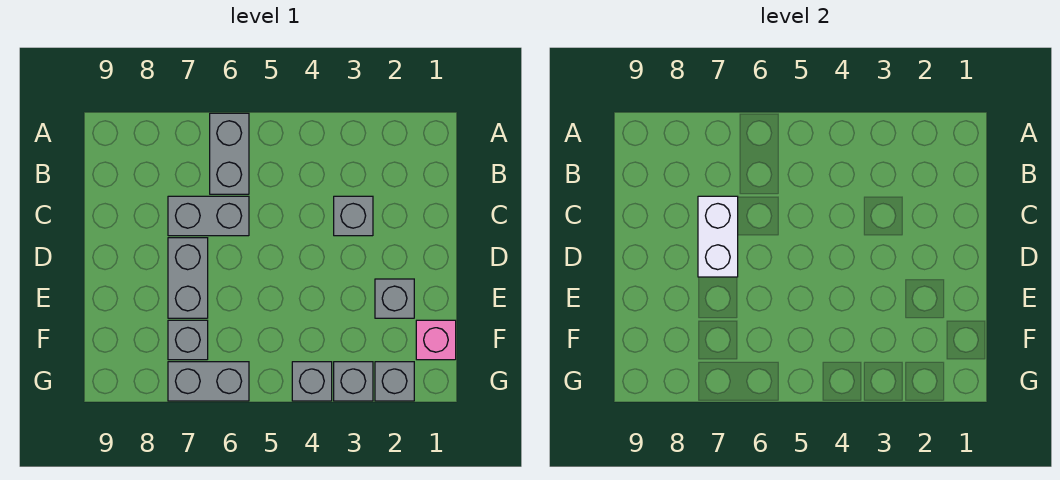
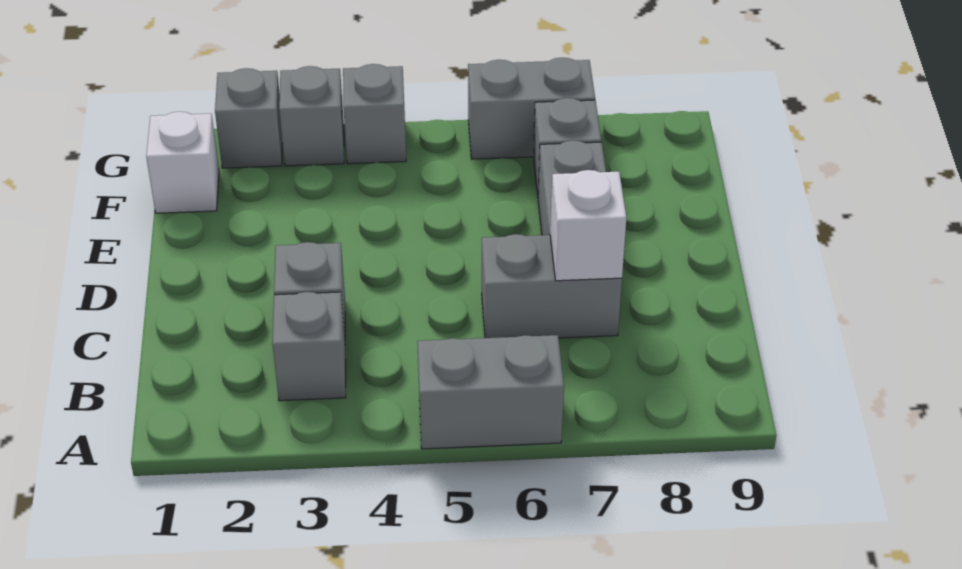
grey 1x2 brick [210,113,249,194] -> grey 1x2 brick turned to [417,335,564,449]
white 1x2 brick [698,196,738,277] -> white 1x1 brick [550,170,626,281]
grey 1x1 brick [375,279,414,318] -> grey 1x1 brick moved to [272,292,346,401]
pink 1x1 brick [416,320,456,360] -> white 1x1 brick [146,112,219,213]

